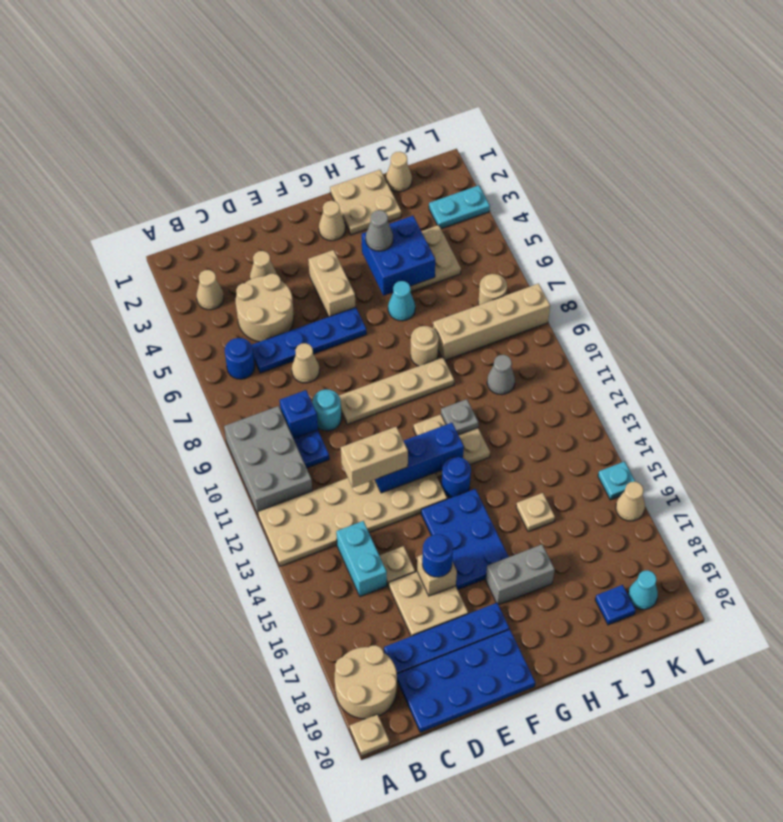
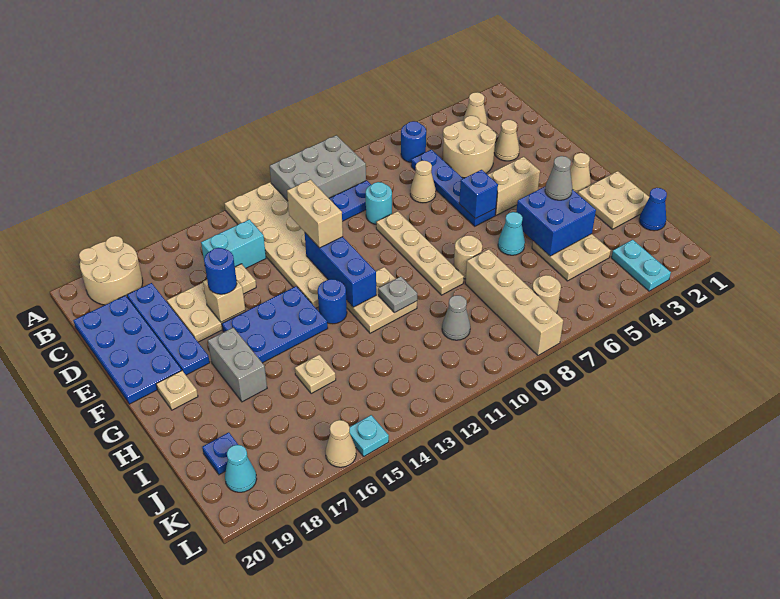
tan 1x1 plate [350,714,389,756] -> tan 1x1 plate moved to [156,371,198,410]
blue 1x1 brick [280,390,318,439] -> blue 1x1 brick moved to [459,170,498,219]
tan 1x1 cone [386,152,412,192] -> blue 1x1 cone [639,188,667,231]

